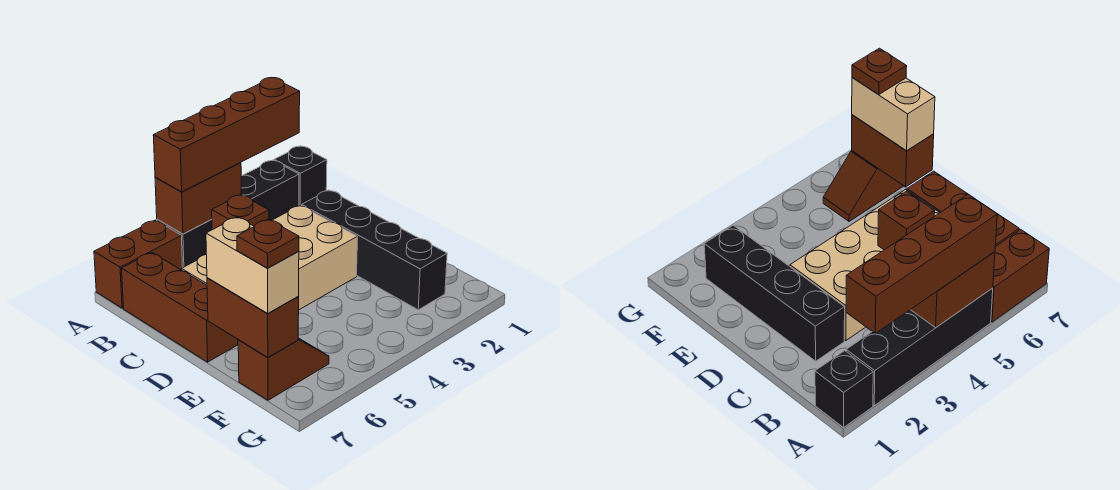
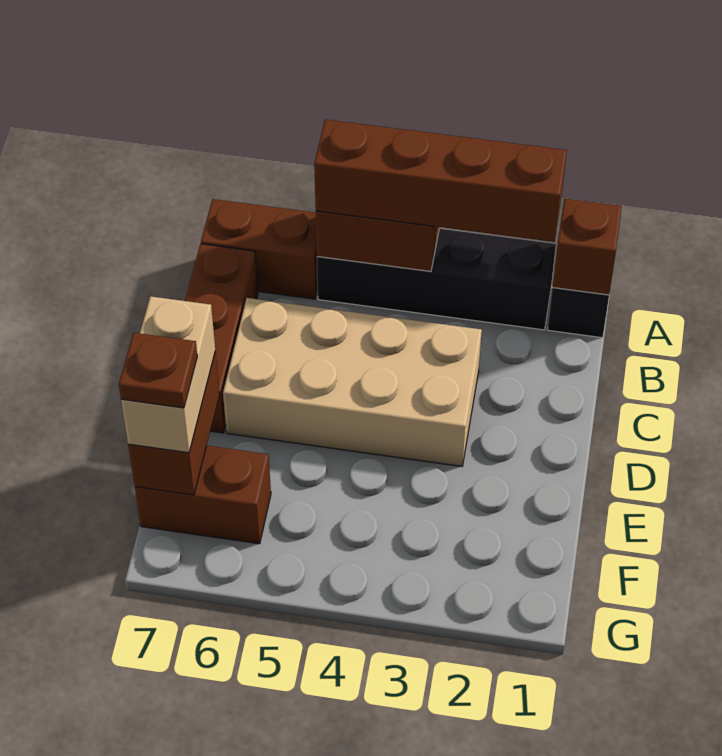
black 1x4 brick [302,190,447,310] -> none
brown 1x1 brick [212,195,269,230] -> brown 1x1 brick moved to [552,199,622,295]
brown 1x2 slope [238,338,329,400] -> brown 1x2 brick [135,446,271,544]

